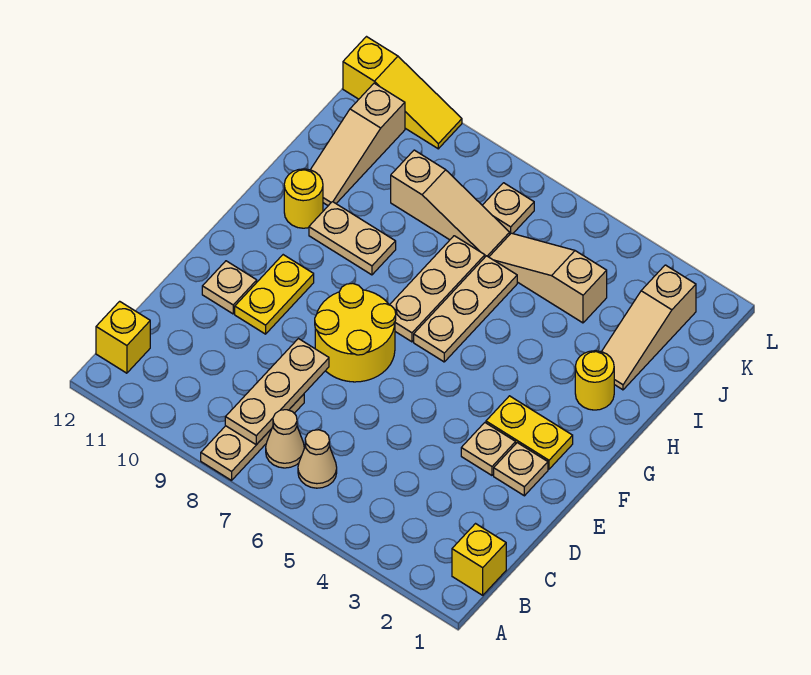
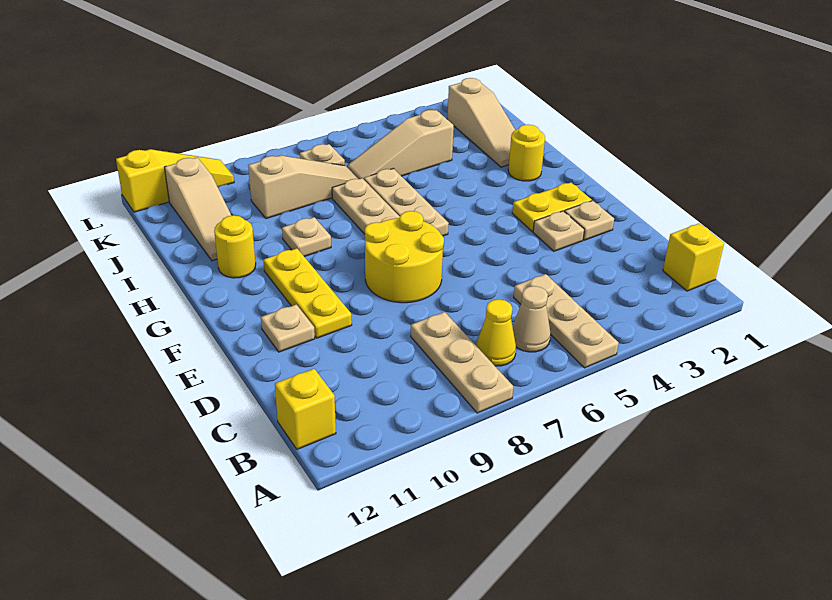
tan 1x1 cone [266,410,304,468] -> yellow 1x1 cone [476,299,516,366]
tan 1x3 plate [225,339,329,445] -> tan 1x3 plate moved to [514,274,619,368]
yellow 1x2 plate [235,255,314,334] -> yellow 1x3 plate [263,248,352,338]
tan 1x2 plate [309,202,396,275] -> tan 1x1 plate [282,217,331,257]

